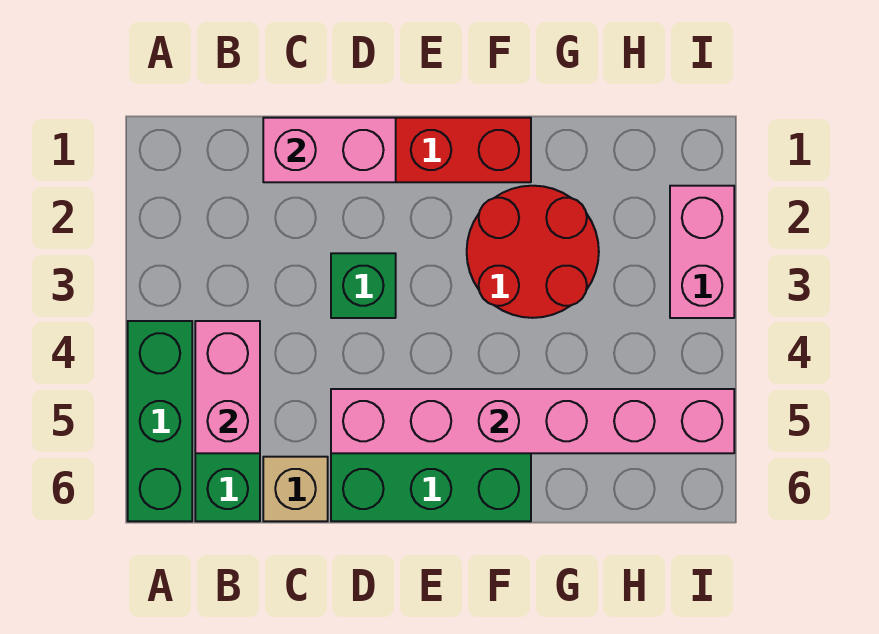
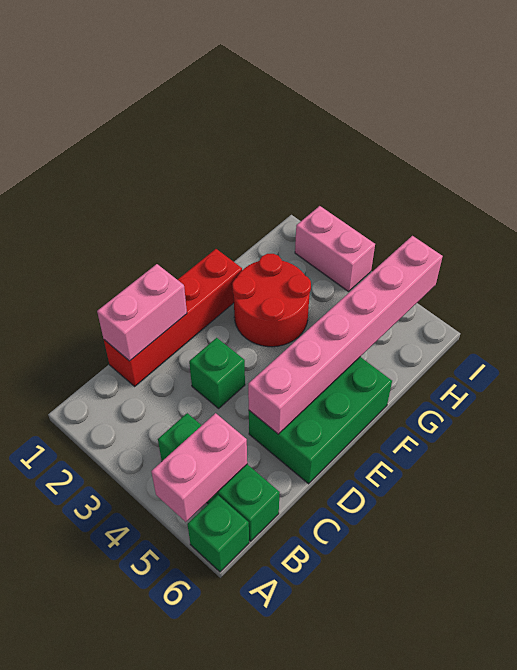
green 1x3 brick [128,321,192,521] -> green 1x1 brick [187,495,249,572]
pink 1x2 brick [195,321,260,453] -> pink 1x2 brick turned to [151,413,247,522]
tan 1x1 brick [263,457,328,521] -> none

